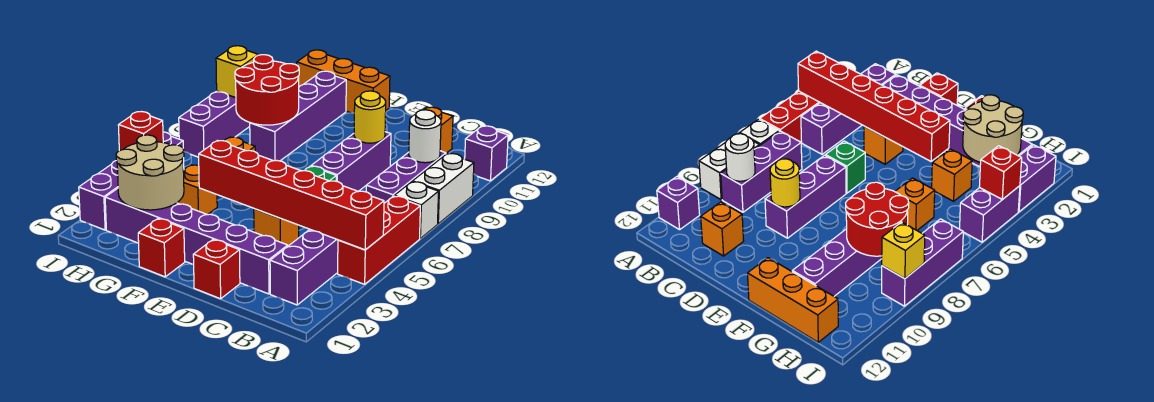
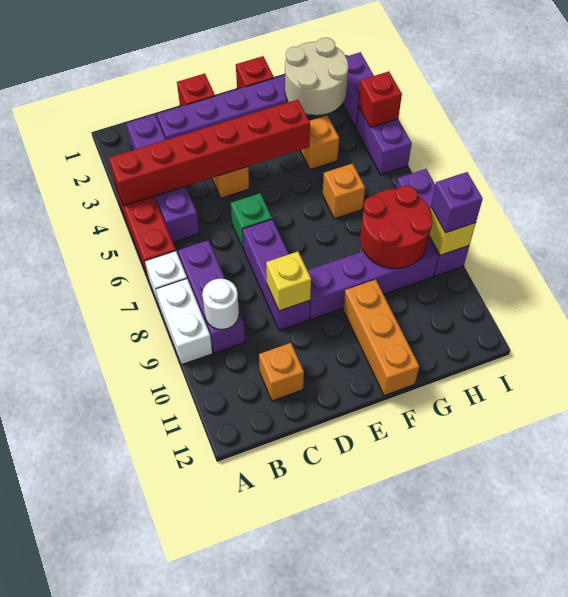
purple 1x1 brick [465,126,508,181] -> purple 1x1 brick moved to [431,172,483,233]
yellow 1x1 round brick [354,91,386,143] -> yellow 1x1 brick [266,252,311,311]
orange 1x3 brick [297,50,390,113] -> orange 1x3 brick turned to [343,279,419,396]
purple 1x4 brick [250,71,346,161] -> purple 1x4 brick turned to [307,239,438,319]

